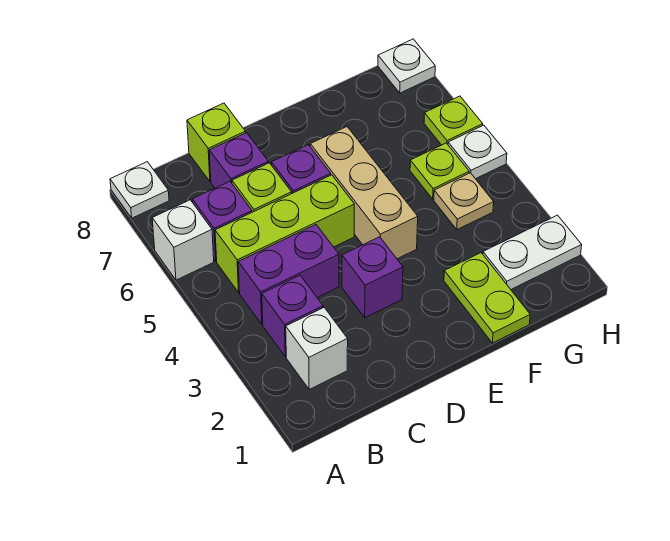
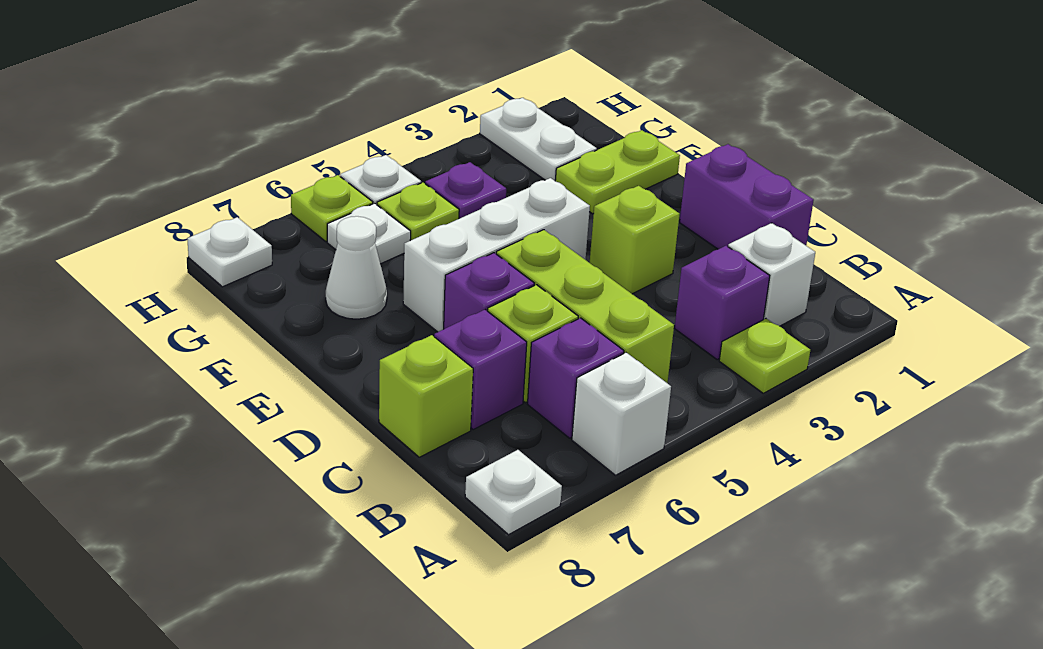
none -> lime 1x1 plate [719,319,810,393]
purple 1x2 brick [238,225,339,324] -> purple 1x2 brick moved to [680,144,814,249]
purple 1x1 brick [342,237,403,318] -> lime 1x1 brick [590,186,679,294]
tan 1x3 brick [310,127,418,259] -> white 1x3 brick [403,178,590,332]
none -> white 1x1 cone [326,216,387,319]
tan 1x1 plate [434,173,494,230] -> purple 1x1 plate [425,162,506,219]
none -> white 1x1 plate [327,203,411,264]

